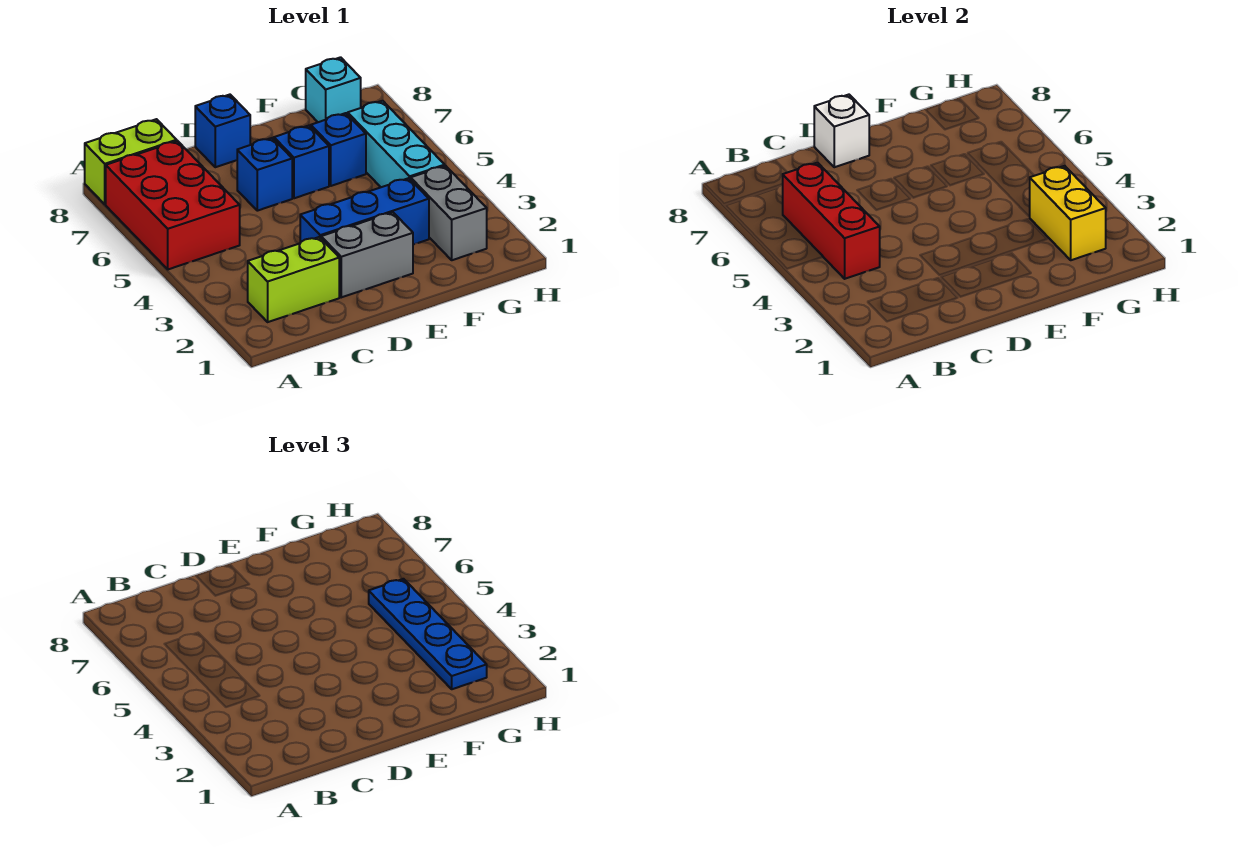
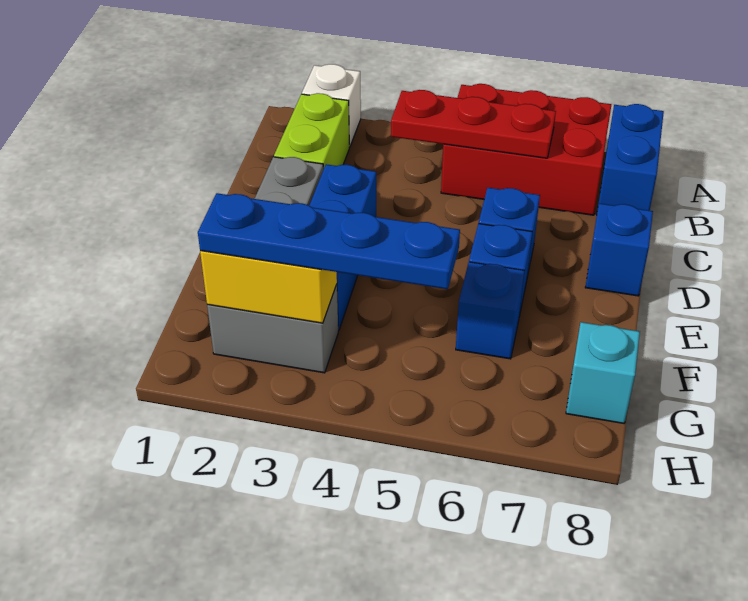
lime 1x2 brick [85,119,177,204] -> blue 1x2 brick [597,104,664,211]
red 1x3 brick [783,163,880,279] -> red 1x3 plate [391,90,556,158]
white 1x1 brick [814,95,869,167] -> white 1x1 brick moved to [302,64,361,147]
cyan 1x3 brick [348,101,445,187] -> none

